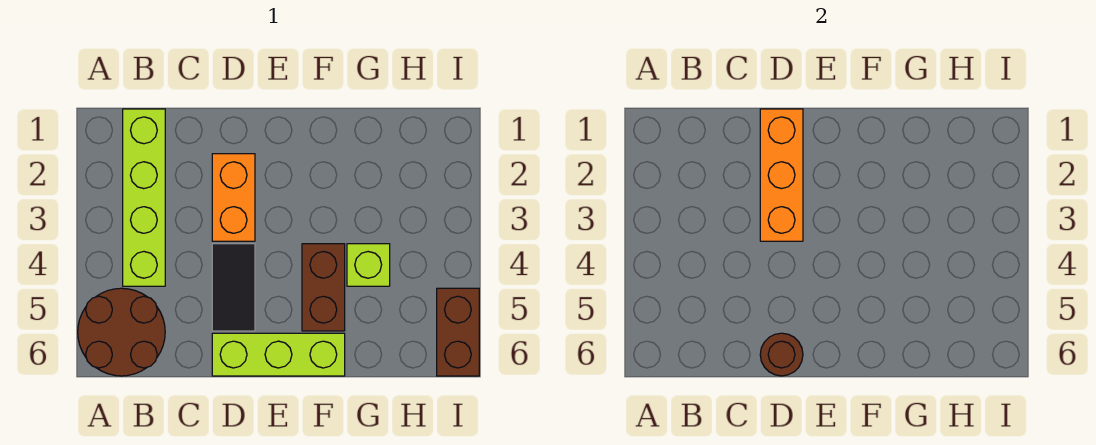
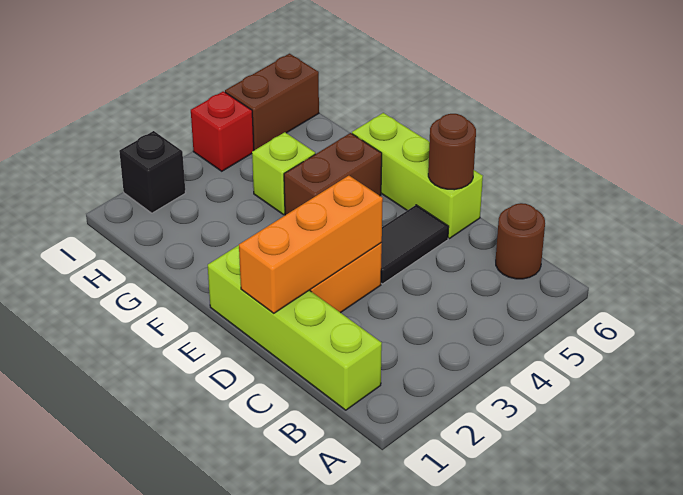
brown 2x2 round brick [78,288,165,376] -> brown 1x1 round brick [496,203,545,279]
lime 1x4 brick [123,109,165,286] -> lime 1x4 brick turned to [208,245,382,410]
none -> black 1x1 brick [119,131,185,213]
none -> red 1x1 brick [191,91,254,171]

